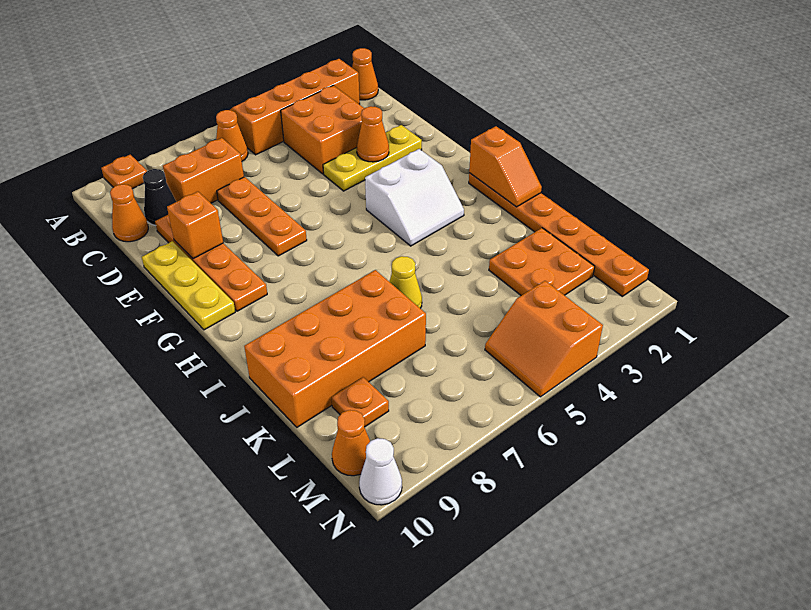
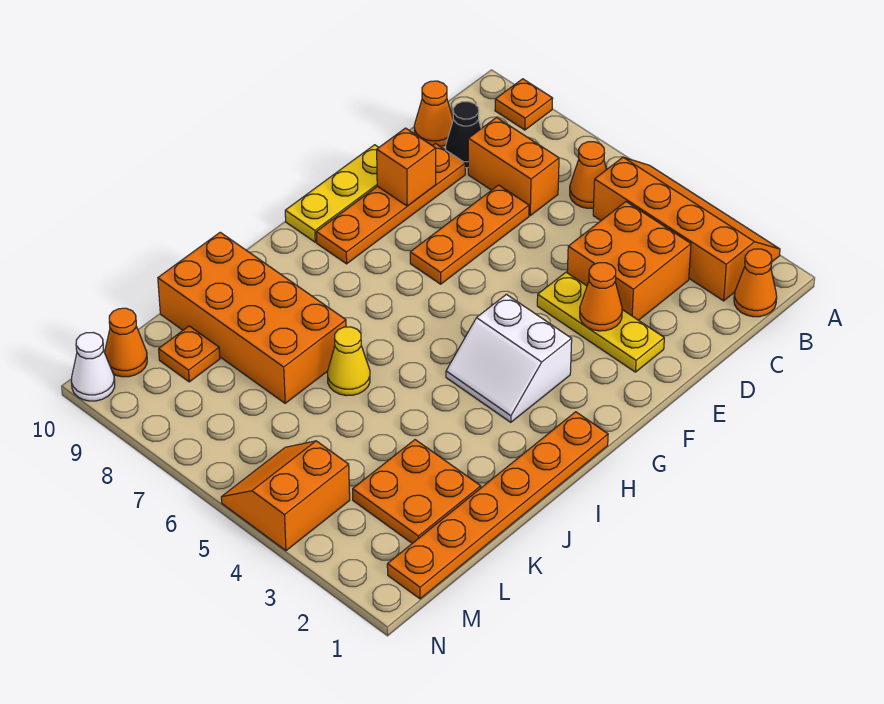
orange 1x2 slope [469,126,542,207] -> none

